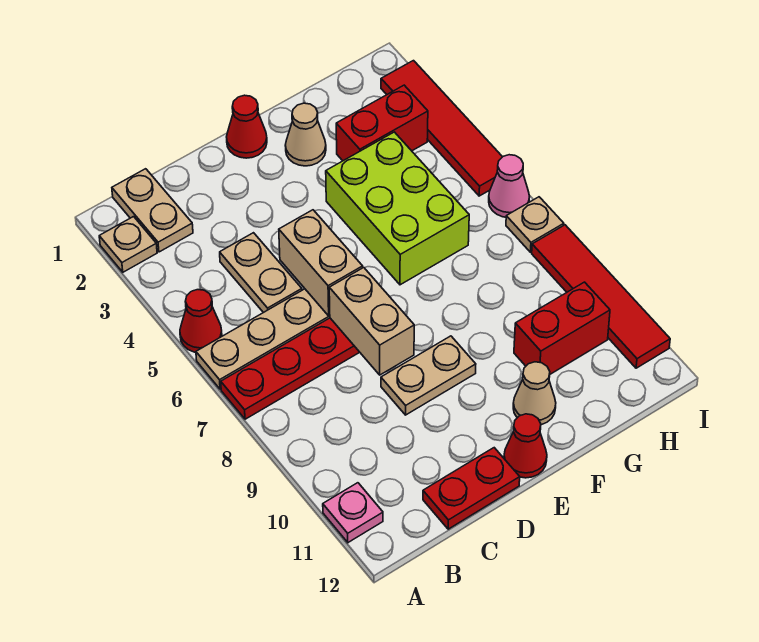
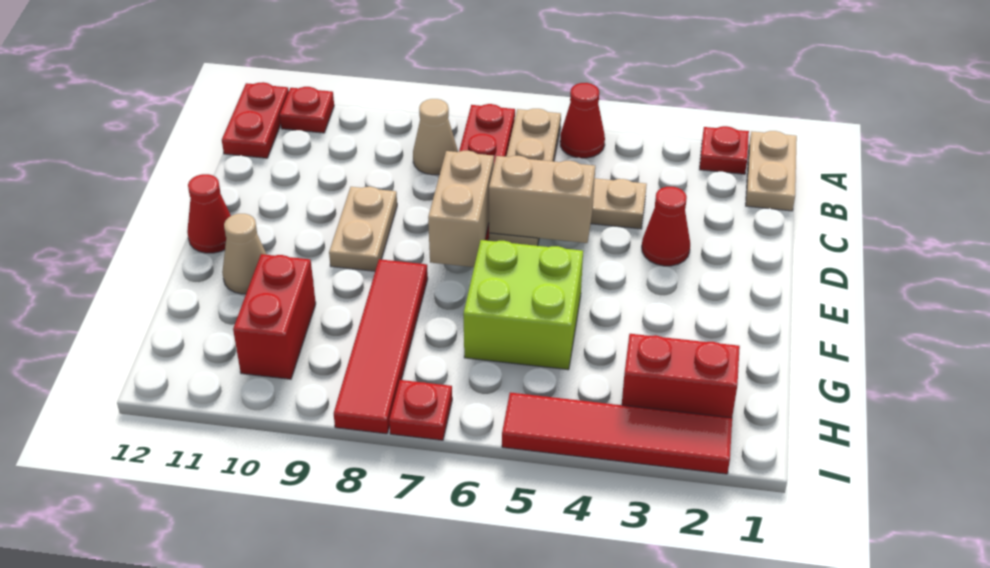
tan 1x1 plate [99,217,157,272] -> red 1x1 plate [700,126,749,174]
pink 1x1 plate [323,483,383,542] -> red 1x1 plate [280,87,334,133]
tan 1x2 plate [112,169,193,252] -> tan 1x2 plate turned to [746,131,797,211]
red 1x2 plate [423,448,520,529] -> red 1x2 plate moved to [222,82,289,158]
tan 1x2 brick [329,268,414,375] -> tan 1x2 brick turned to [428,151,494,267]
red 1x1 cone [227,95,267,158] -> red 1x1 cone moved to [642,187,690,266]
tan 1x1 cone [285,103,326,166] -> tan 1x1 cone moved to [413,99,458,175]
lime 2x3 brick [326,132,469,285] -> lime 2x2 brick [463,240,583,370]
red 1x2 brick [336,85,428,161] -> red 1x2 brick turned to [622,334,740,418]
pink 1x1 cone [489,155,530,217] -> none
tan 1x1 plate [506,197,564,252] -> red 1x1 plate [389,380,452,440]
red 1x4 tile [532,225,670,368] -> red 1x4 tile turned to [334,259,428,434]

